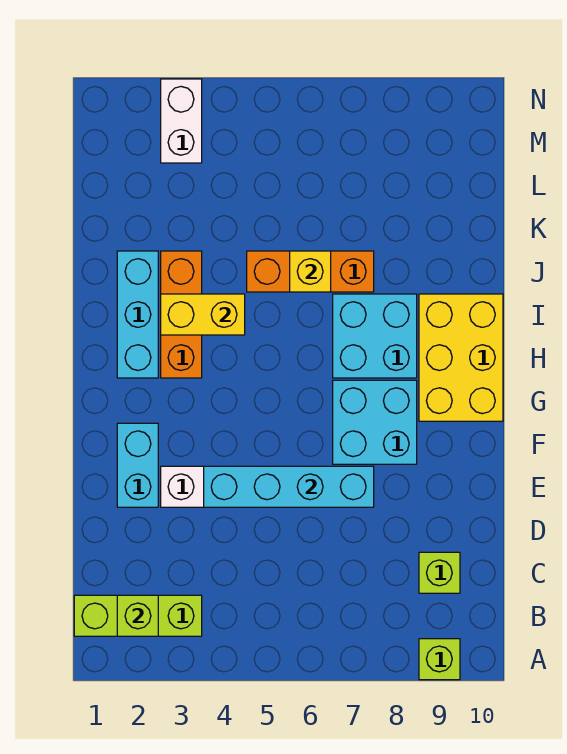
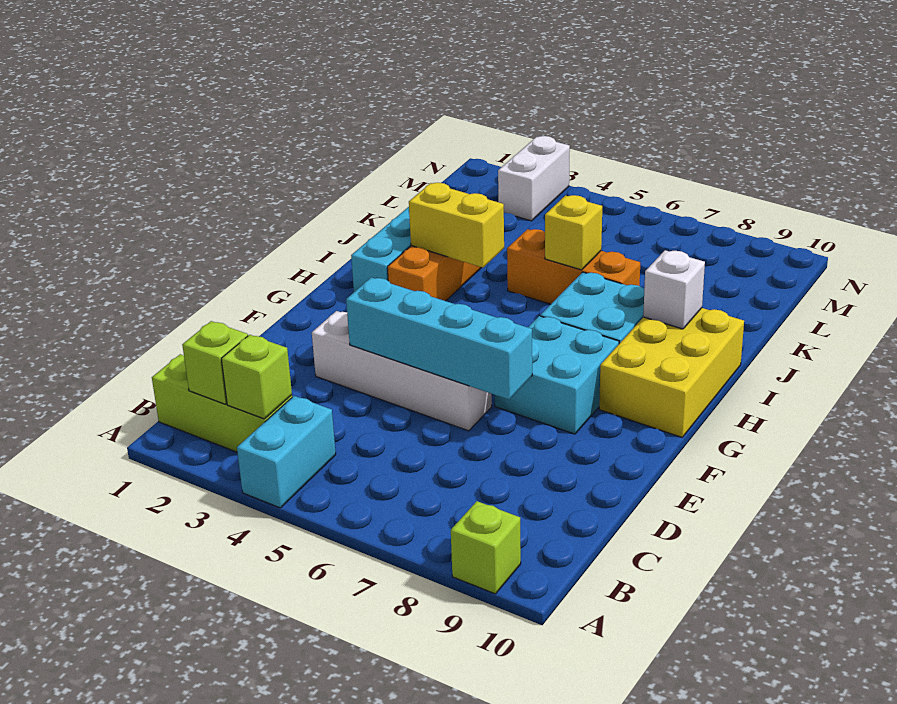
lime 1x1 brick [419,552,460,593] -> lime 1x1 brick moved to [221,335,292,419]
cyan 1x2 brick [117,423,158,507] -> cyan 1x2 brick moved to [237,396,336,508]
none -> white 1x1 brick [643,250,705,329]

